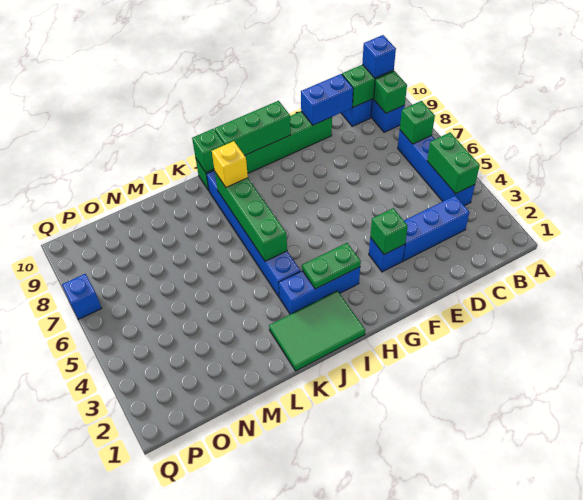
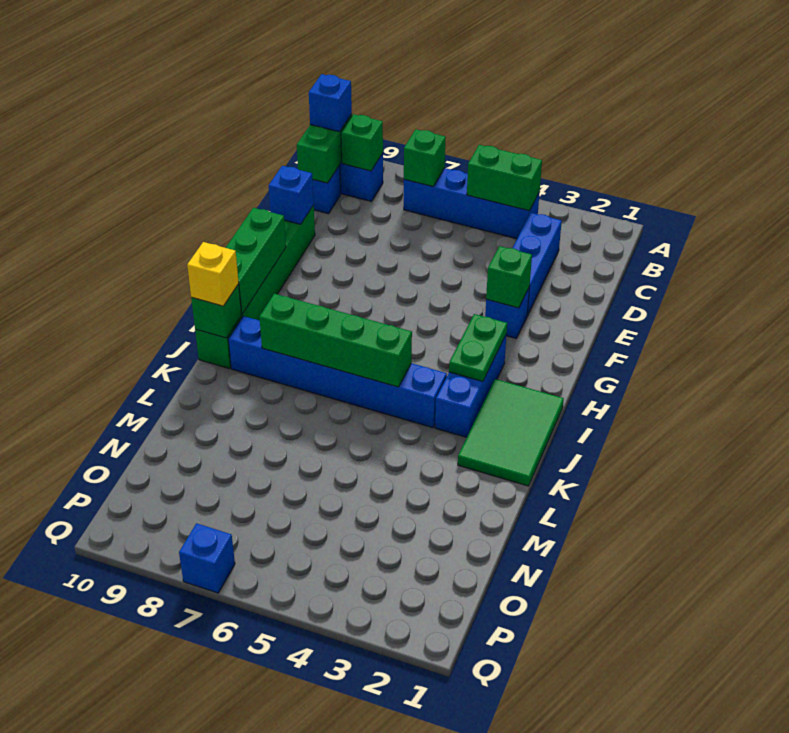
blue 1x2 brick [301,74,353,125] -> blue 1x1 brick [269,166,314,224]
yellow 1x1 brick [212,141,248,187] -> yellow 1x1 brick moved to [187,242,239,306]

